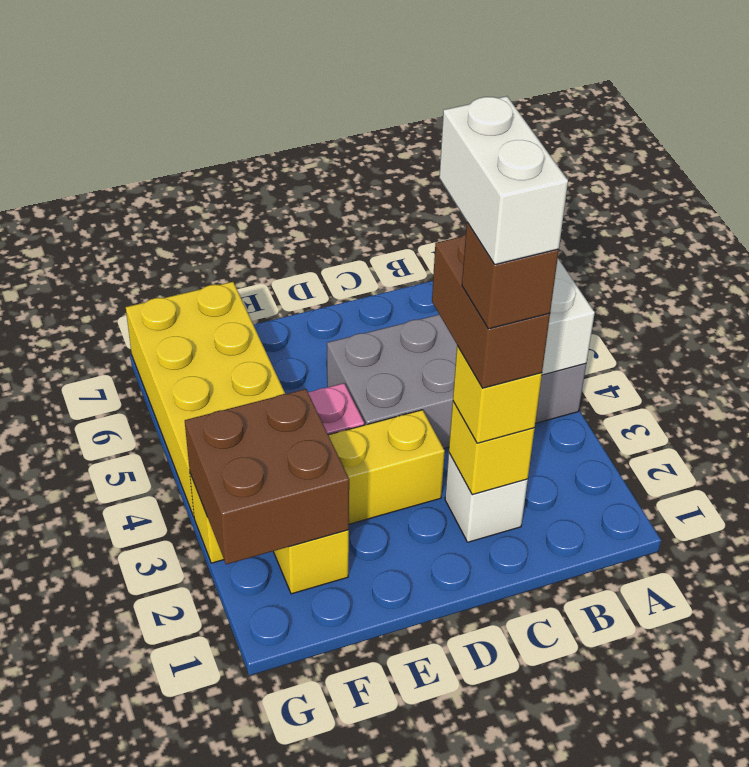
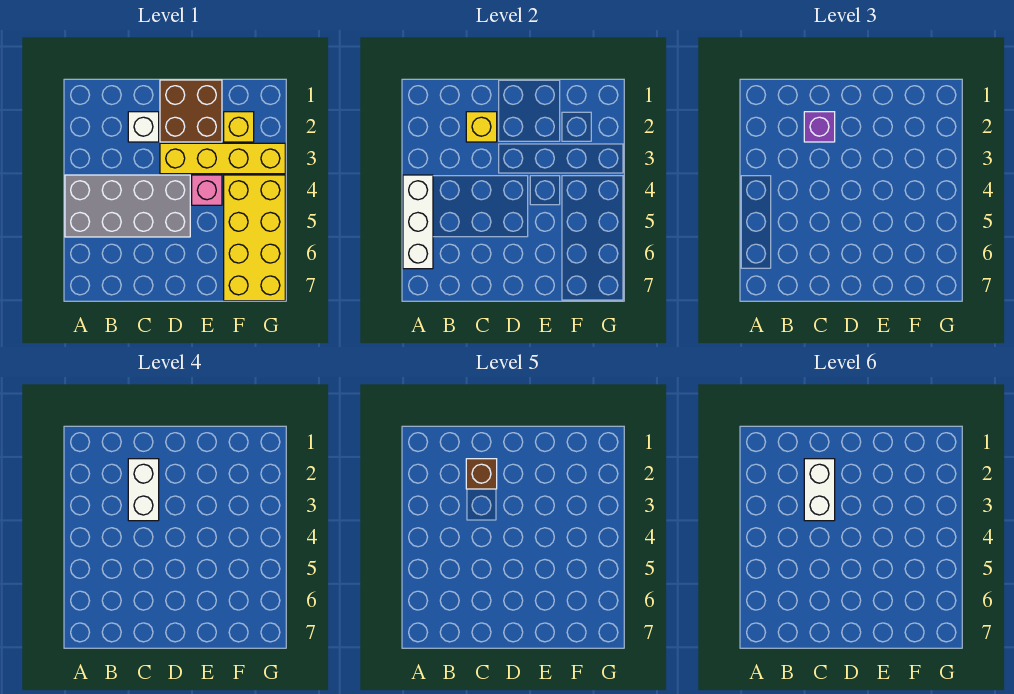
yellow 1x1 brick [453,346,542,443] -> purple 1x1 brick [804,112,835,142]
brown 1x2 brick [432,234,550,388] -> white 1x2 brick [128,459,159,521]
brown 2x2 brick [185,389,349,564] -> brown 2x2 brick moved to [160,80,222,142]

